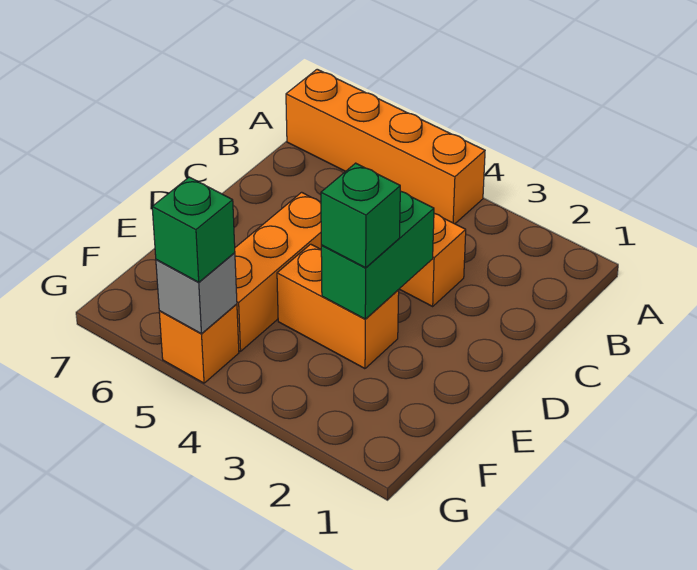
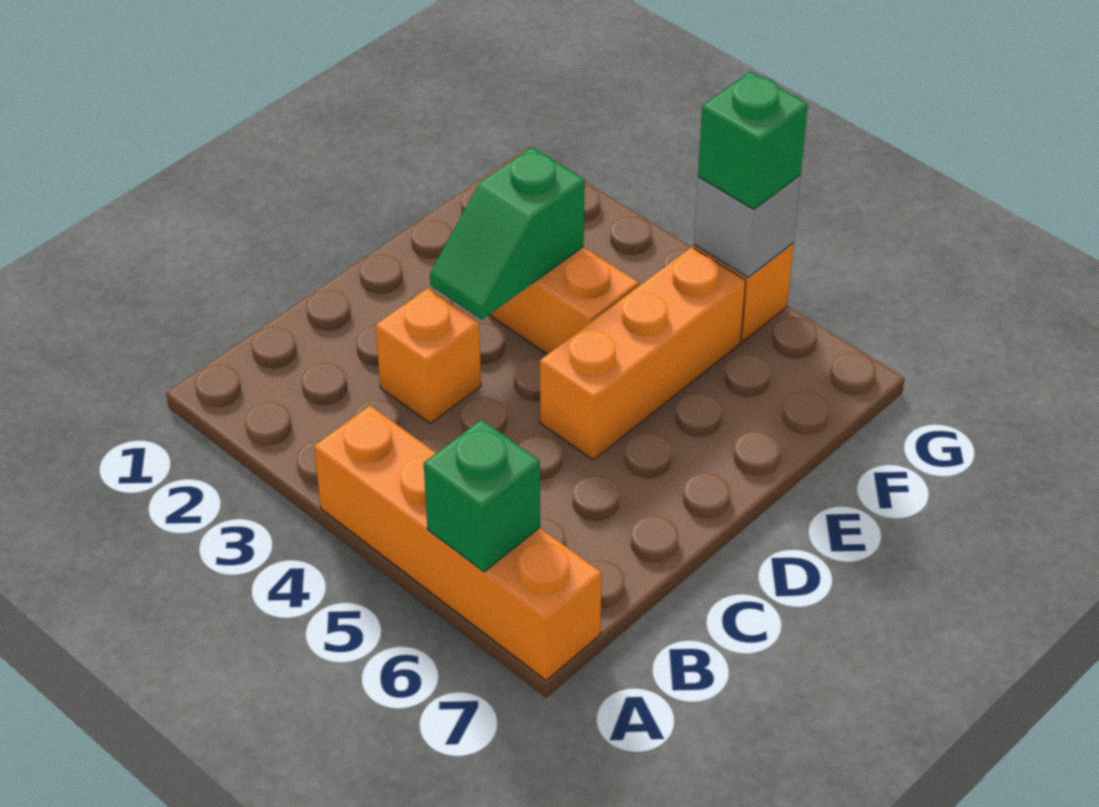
green 1x2 brick [321,191,434,319] -> green 1x2 slope [430,147,585,320]
green 1x1 brick [321,163,400,268] -> green 1x1 brick moved to [424,419,540,572]

